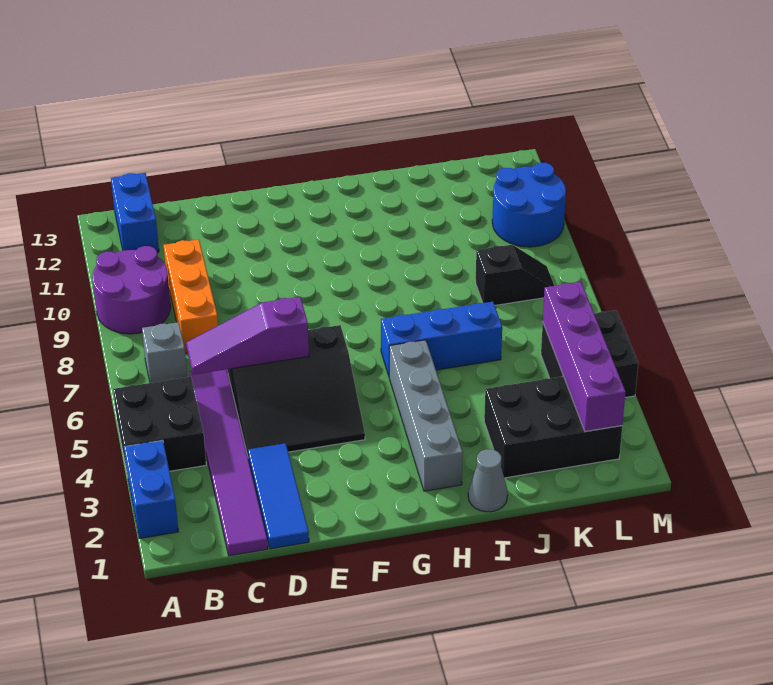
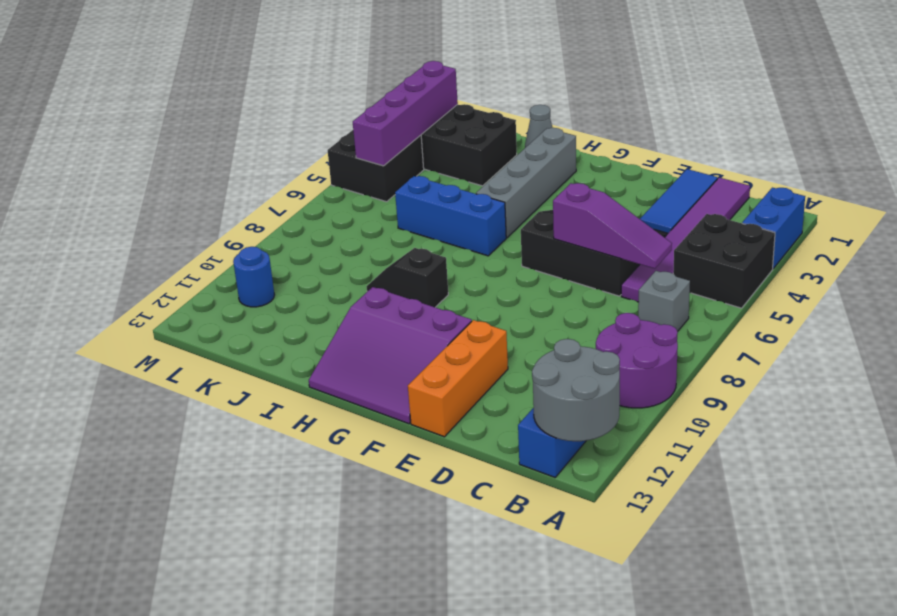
none -> grey 2x2 round brick [532,339,620,441]
orange 1x3 brick [164,240,218,353] -> orange 1x3 brick moved to [408,320,508,437]
none -> purple 3x3 slope [309,287,472,424]
black 1x2 slope [476,245,554,305] -> black 1x2 slope moved to [367,248,448,307]
blue 2x2 round brick [492,163,566,247] -> blue 1x1 round brick [233,247,274,307]

